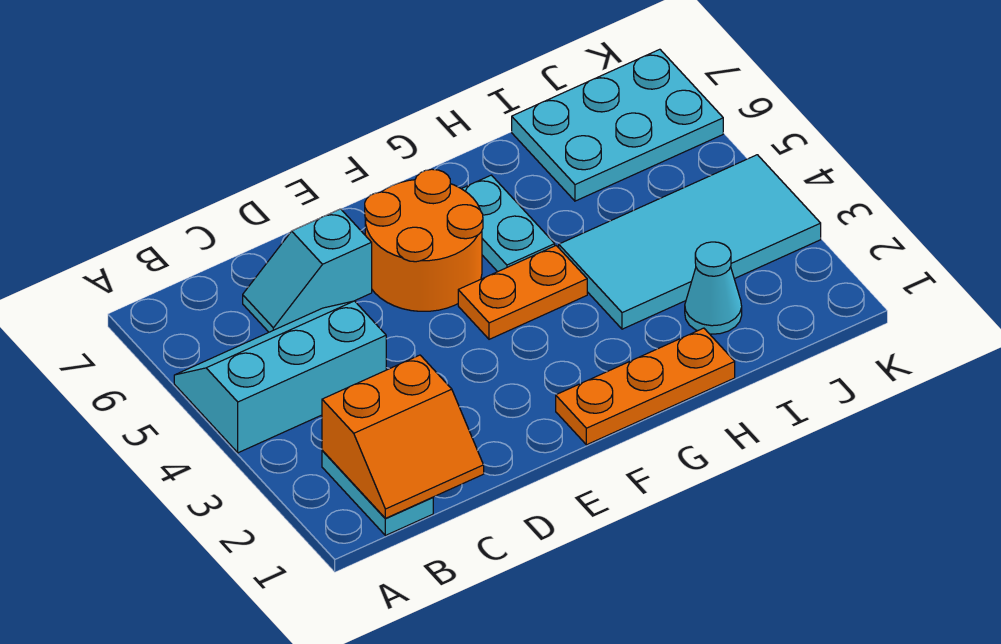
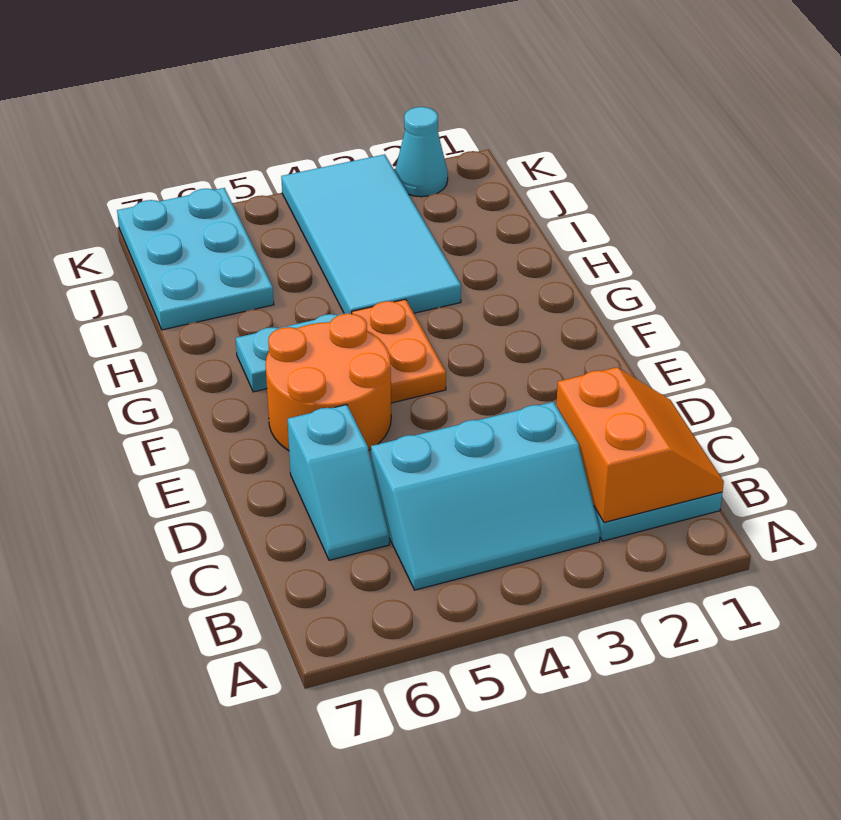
cyan 2x3 slope [174,301,386,453] -> cyan 2x3 slope turned to [371,402,600,590]
orange 1x3 plate [556,328,735,445] -> none
cyan 1x1 cone [685,242,742,334] -> cyan 1x1 cone moved to [395,107,448,197]

